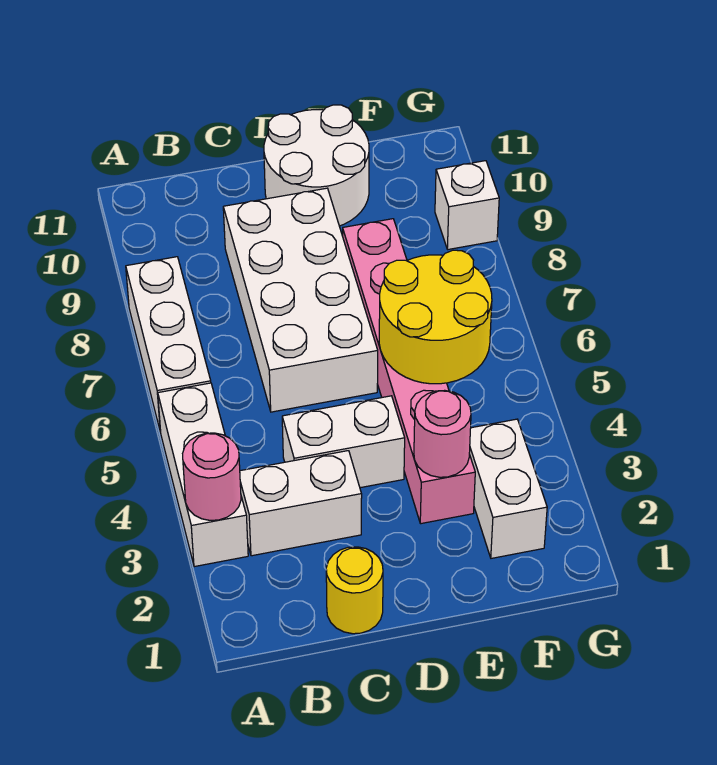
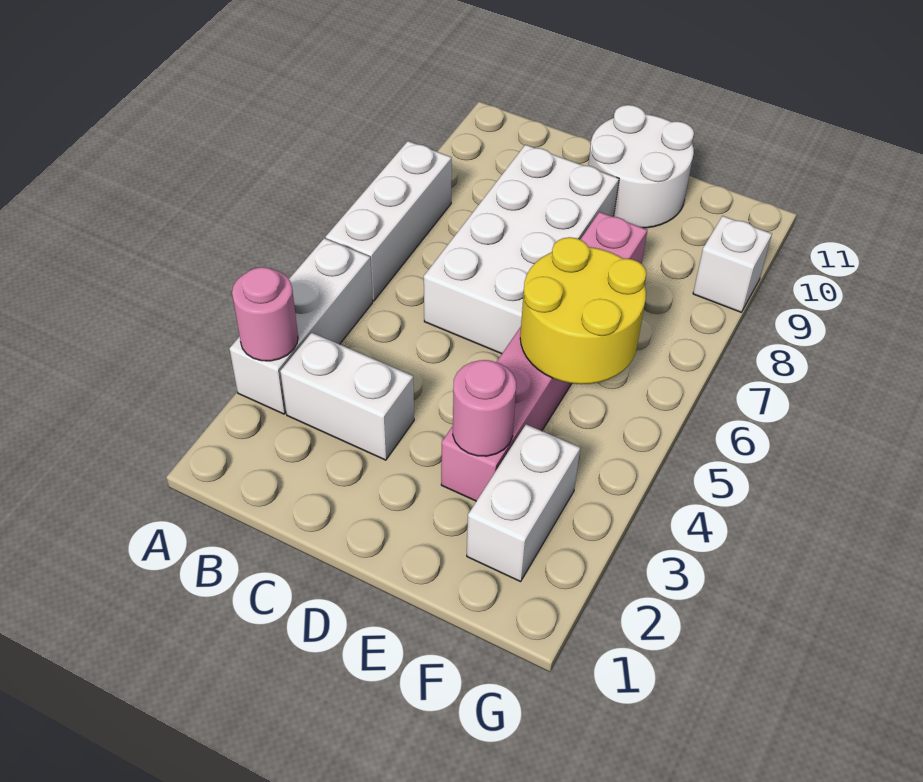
yellow 1x1 round brick [326,547,383,634] -> none
white 1x2 brick [282,396,405,488] -> none

